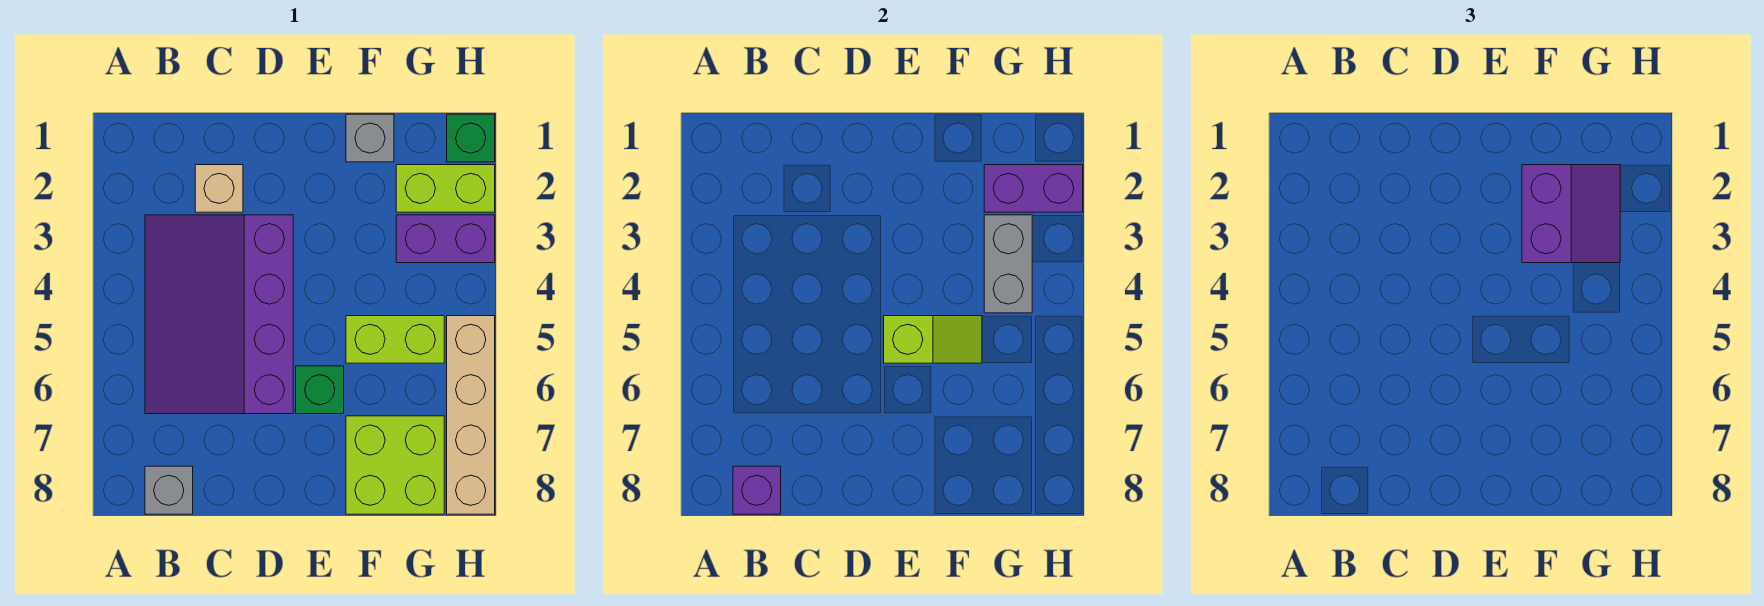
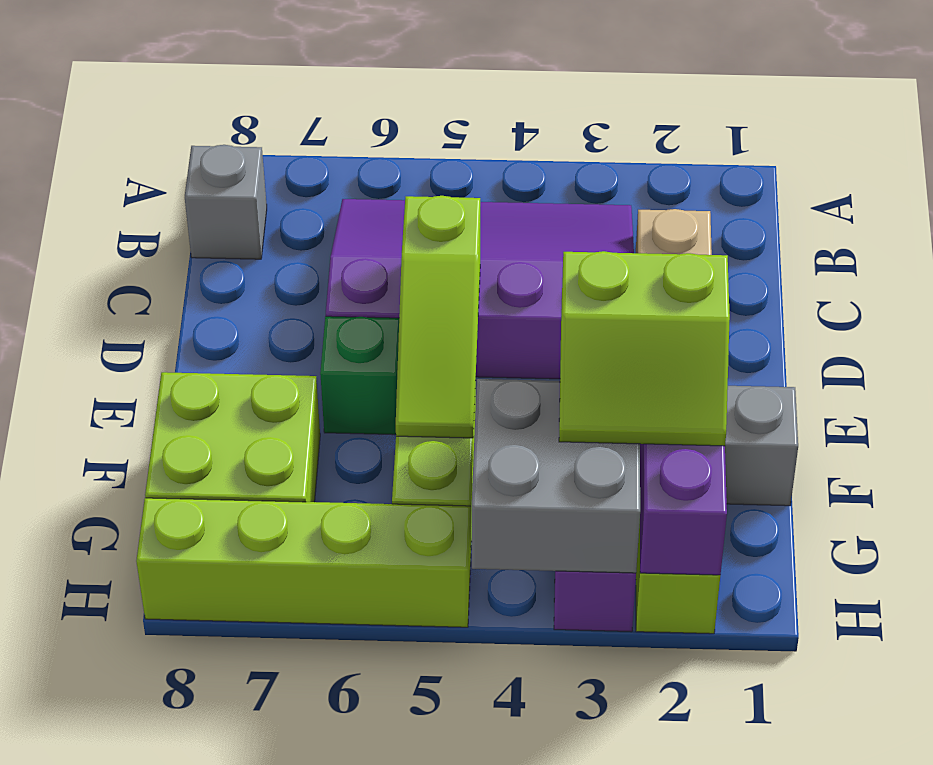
purple 1x1 brick [733,466,781,514] -> none
lime 1x2 slope [884,316,982,363] -> lime 1x3 slope [396,196,480,438]
purple 2x2 slope [1522,165,1620,263] -> lime 2x2 slope [559,251,730,446]
grey 1x2 brick [984,215,1032,313] -> grey 2x2 brick [472,379,640,573]
green 1x1 brick [447,114,495,162] -> none
tan 1x4 brick [447,316,495,514] -> lime 1x4 brick [136,498,471,627]

